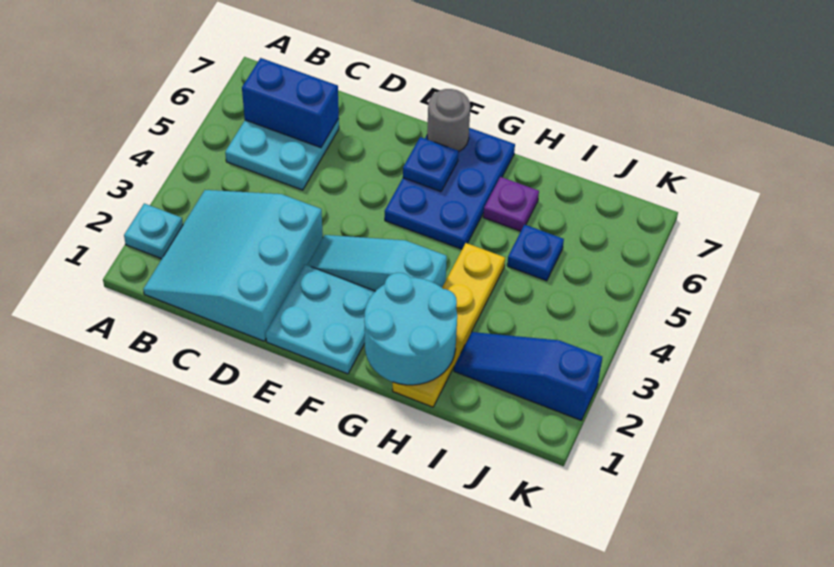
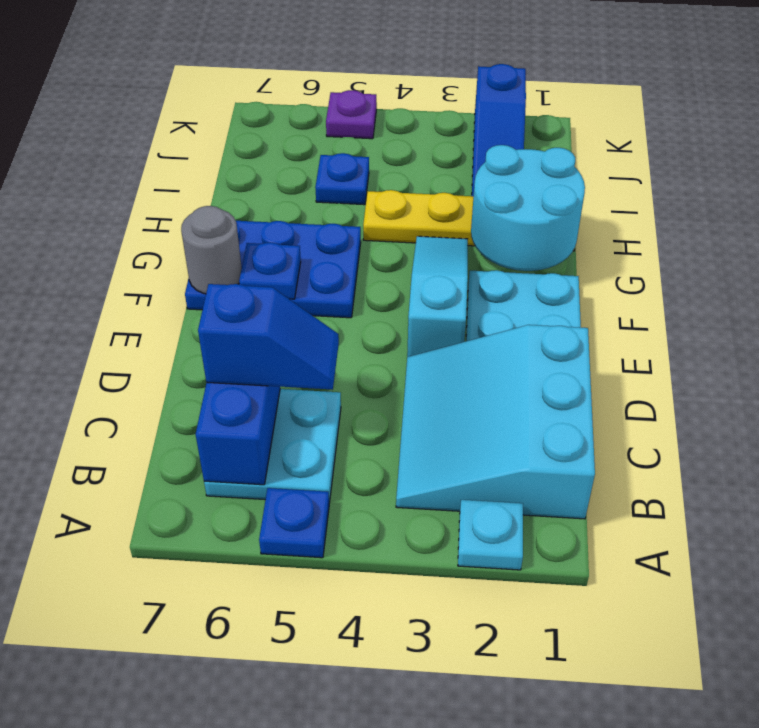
none -> blue 1x1 plate [259,488,329,558]
cyan 3x3 slope [143,190,323,341] -> cyan 3x3 slope turned to [396,325,595,519]
none -> blue 1x2 slope [198,284,339,390]
cyan 1x3 slope [308,235,447,291] -> cyan 1x3 slope turned to [407,236,468,357]
purple 1x1 plate [483,177,539,231] -> purple 1x1 plate moved to [326,90,377,139]

